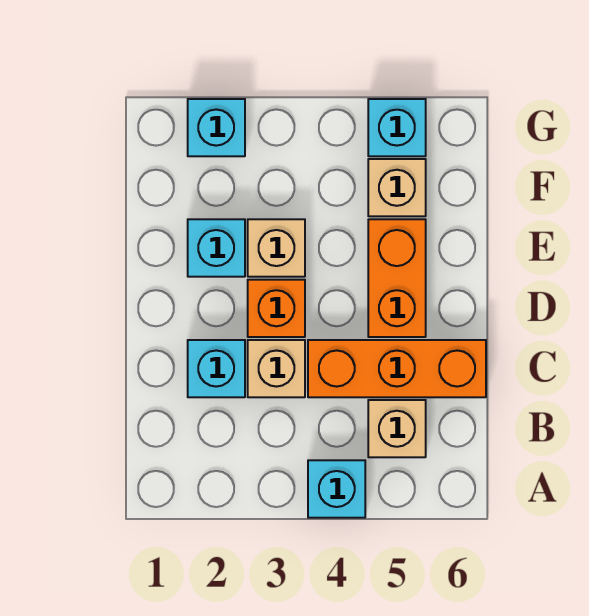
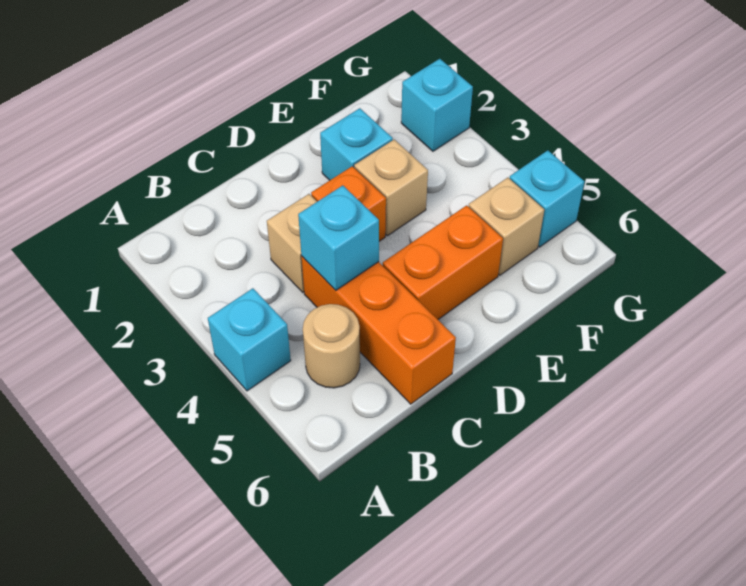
tan 1x1 brick [368,400,426,457] -> tan 1x1 round brick [303,304,360,388]
cyan 1x1 brick [188,340,245,397] -> cyan 1x1 brick moved to [298,185,379,290]

